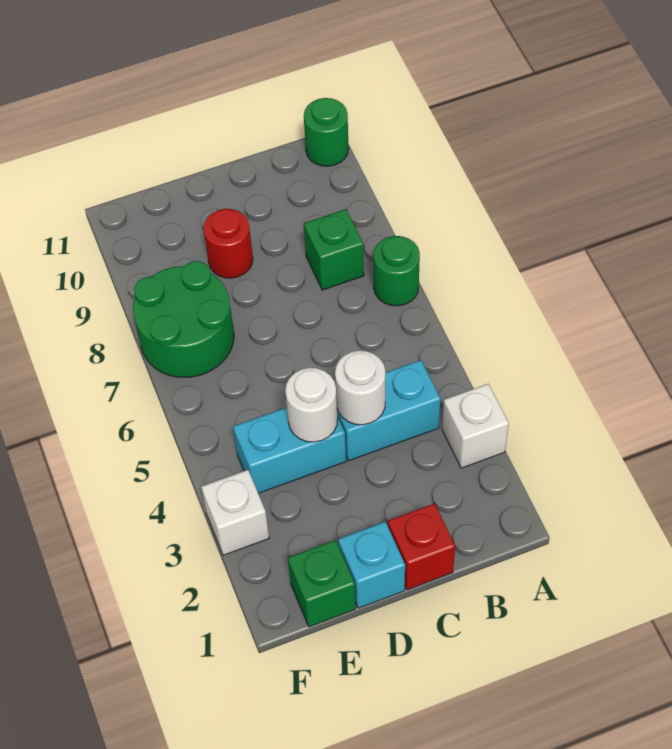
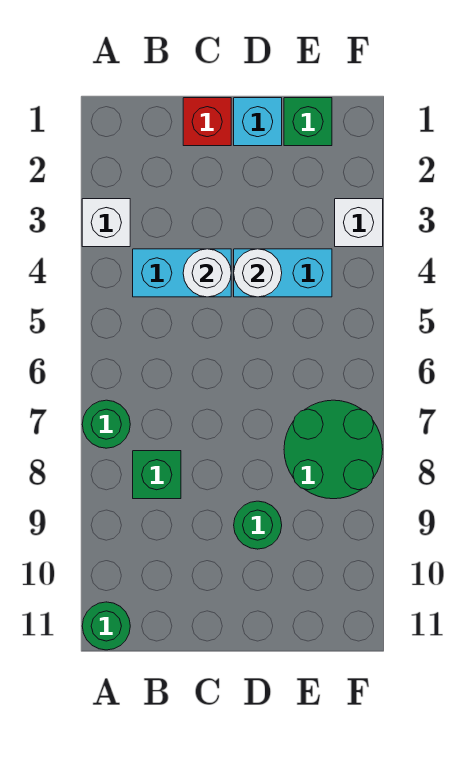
red 1x1 round brick [203,209,253,278] -> green 1x1 round brick [234,501,282,549]

